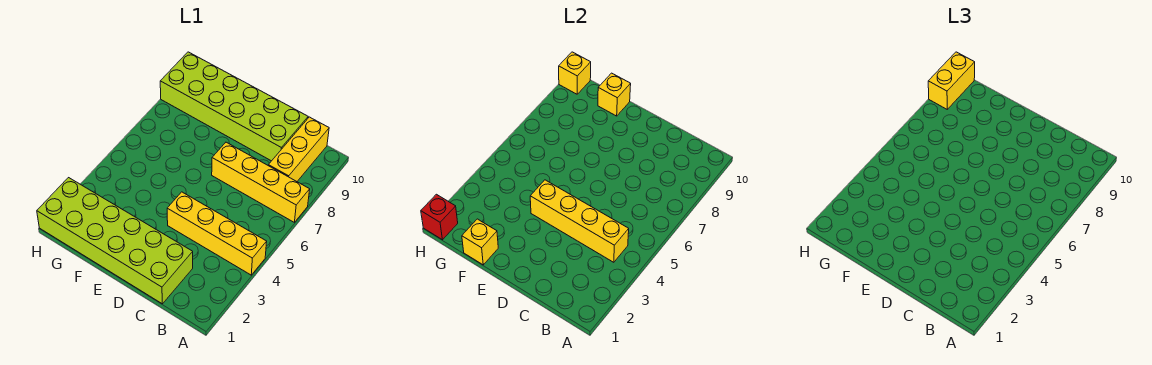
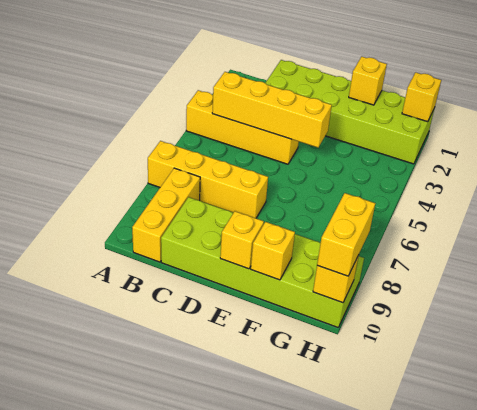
none -> yellow 1x1 brick [220,211,264,269]
red 1x1 brick [421,194,458,240] -> yellow 1x1 brick [402,72,441,122]

